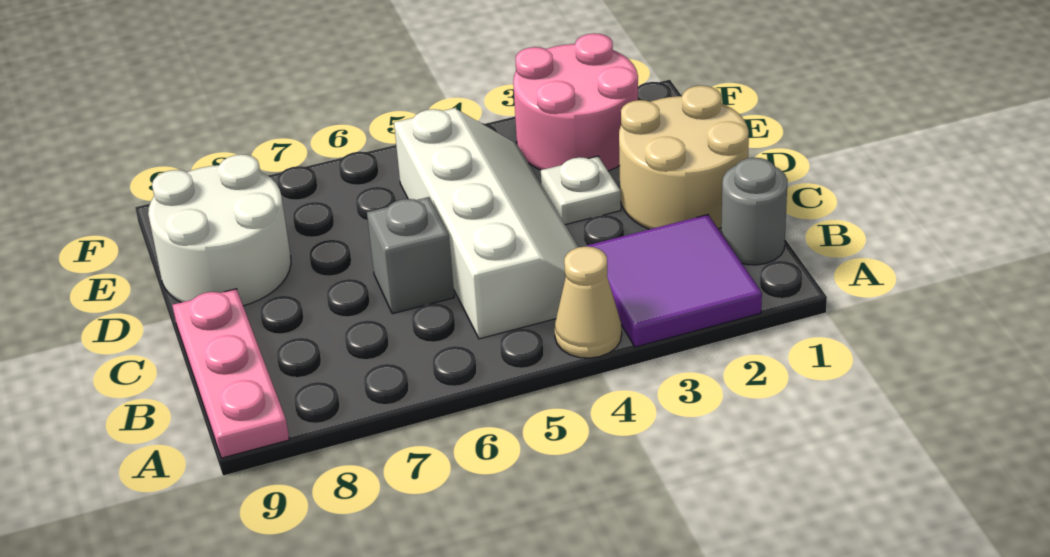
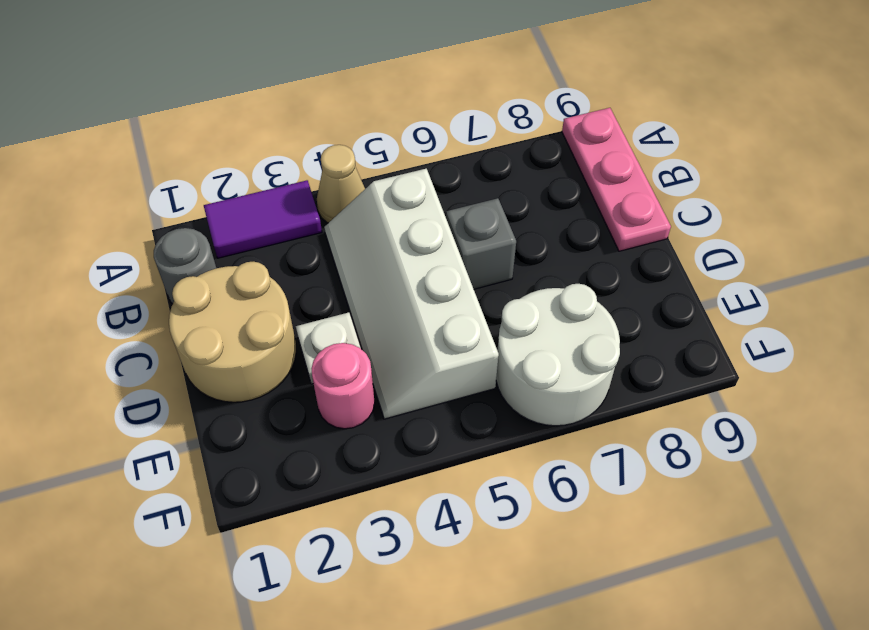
purple 2x2 tile [586,215,762,347] -> purple 1x2 tile [204,180,322,258]
white 2x2 round brick [148,154,291,306] -> white 2x2 round brick moved to [496,284,620,426]
pink 2x2 round brick [513,33,638,171] -> pink 1x1 round brick [311,343,375,429]

